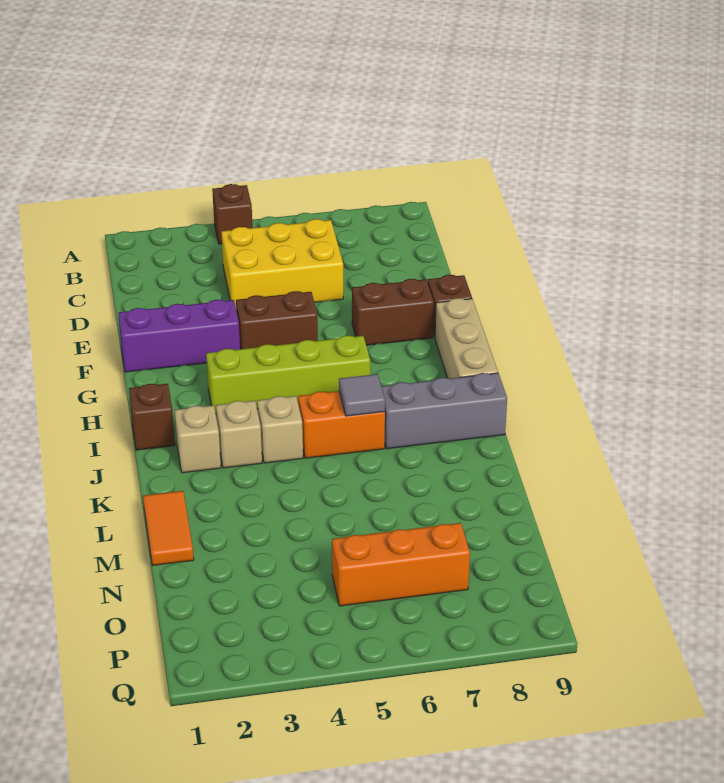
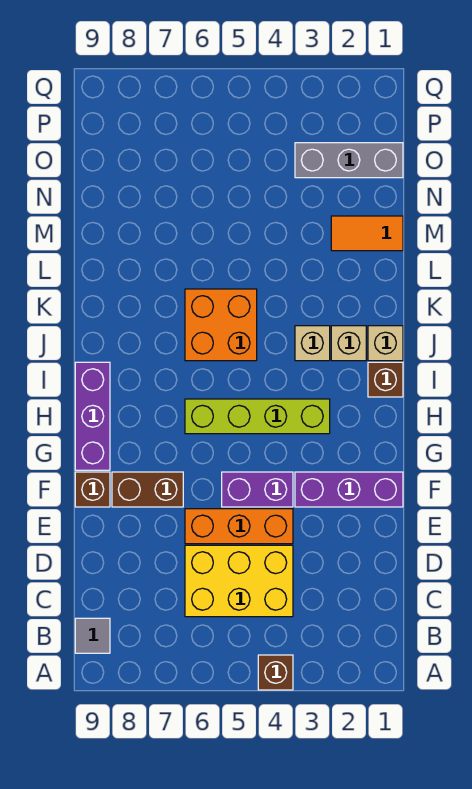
brown 1x2 brick [236,291,318,349] -> purple 1x2 brick [222,472,293,507]
tan 1x3 brick [435,298,498,379] -> purple 1x3 brick [75,362,110,470]
tan 1x1 brick [257,396,303,463] -> tan 1x1 brick moved to [368,326,403,361]
orange 1x2 brick [298,391,385,458] -> orange 2x2 brick [185,289,257,361]
grey 1x1 tile [339,374,385,416] -> grey 1x1 tile moved to [75,618,110,653]
grey 1x3 brick [382,373,507,449] -> grey 1x3 brick moved to [295,143,403,178]
orange 1x2 tile [143,491,194,565] -> orange 1x2 tile turned to [331,216,403,251]
orange 1x3 brick [332,523,470,606] -> orange 1x3 brick moved to [185,509,293,544]

